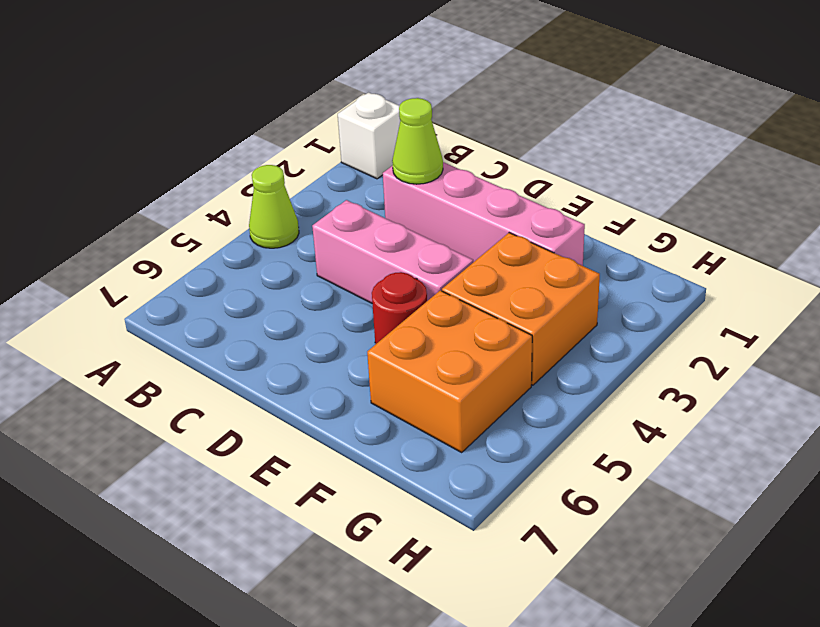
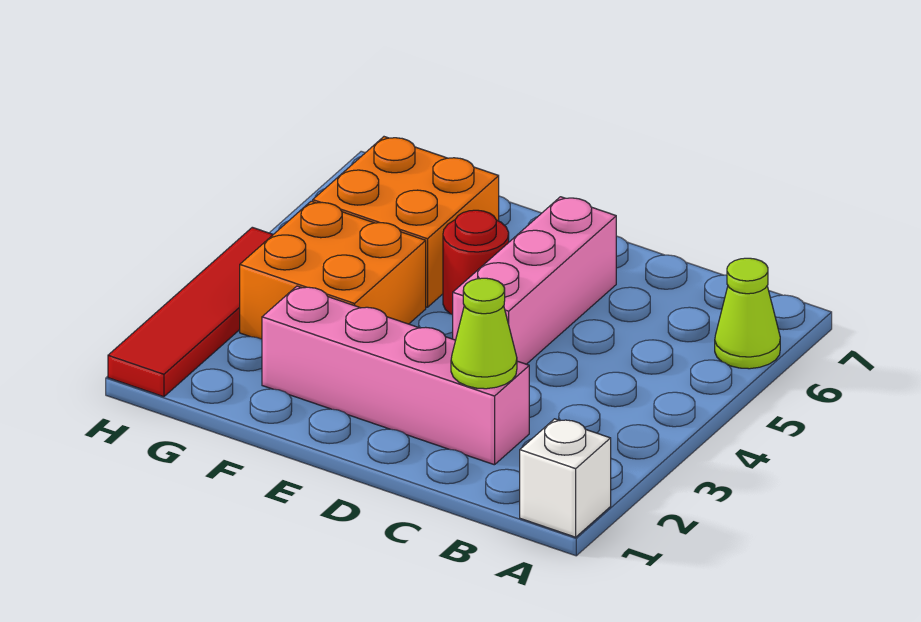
lime 1x1 cone [249,165,299,248] -> lime 1x1 cone moved to [715,258,780,369]
pink 1x3 brick [312,200,473,303] -> pink 1x3 brick turned to [453,197,616,364]
none -> red 1x4 tile [108,227,273,397]

